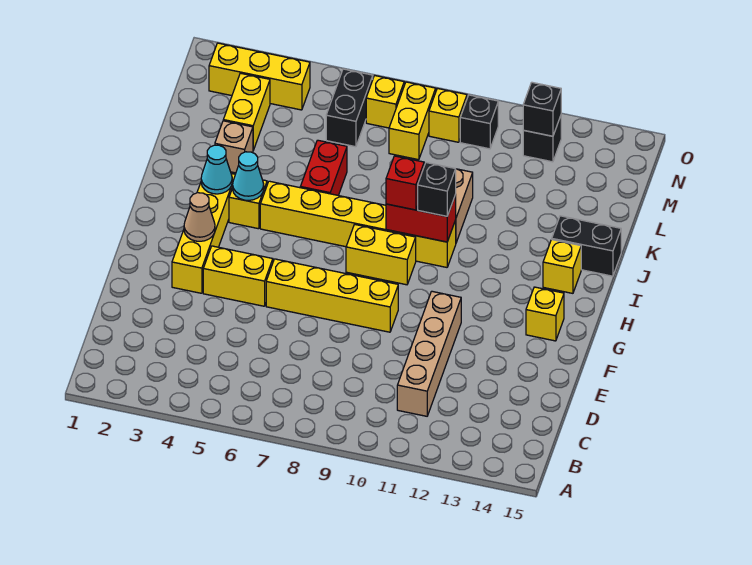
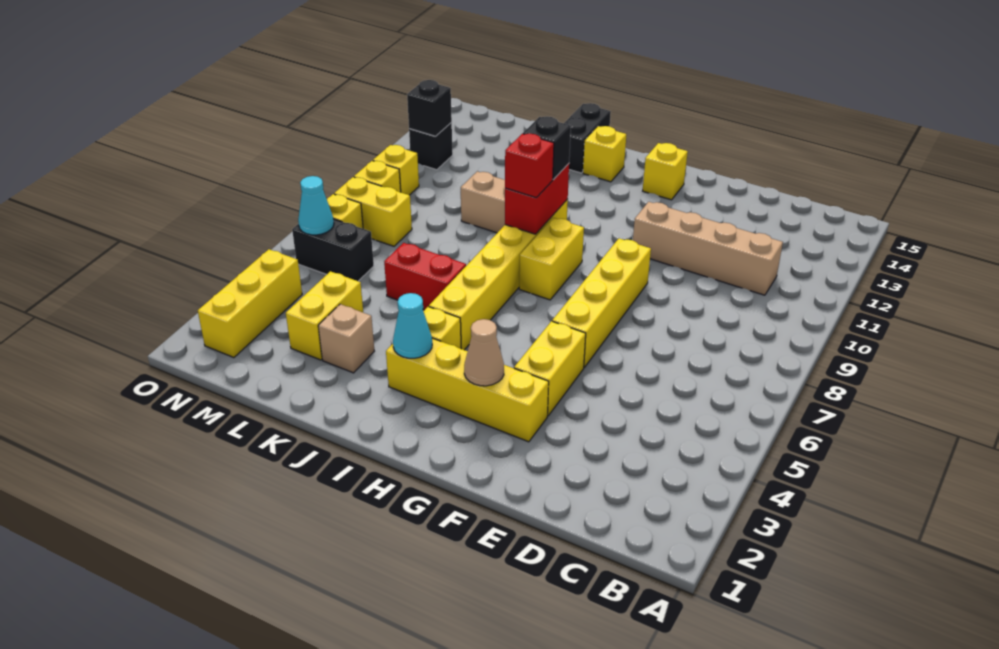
cyan 1x1 cone [233,152,264,200] -> cyan 1x1 cone moved to [298,176,334,235]
yellow 1x2 brick [223,73,270,150] -> yellow 1x2 brick turned to [286,271,363,360]
black 1x1 brick [460,95,498,149] -> yellow 1x1 brick [373,145,419,195]

